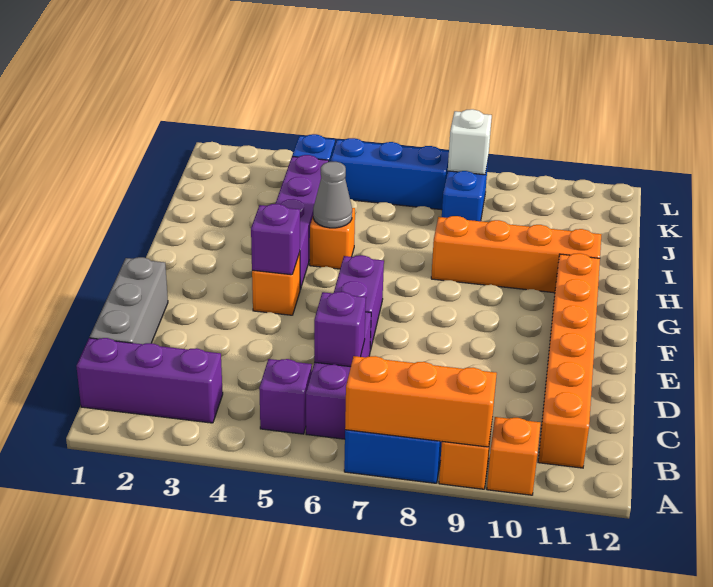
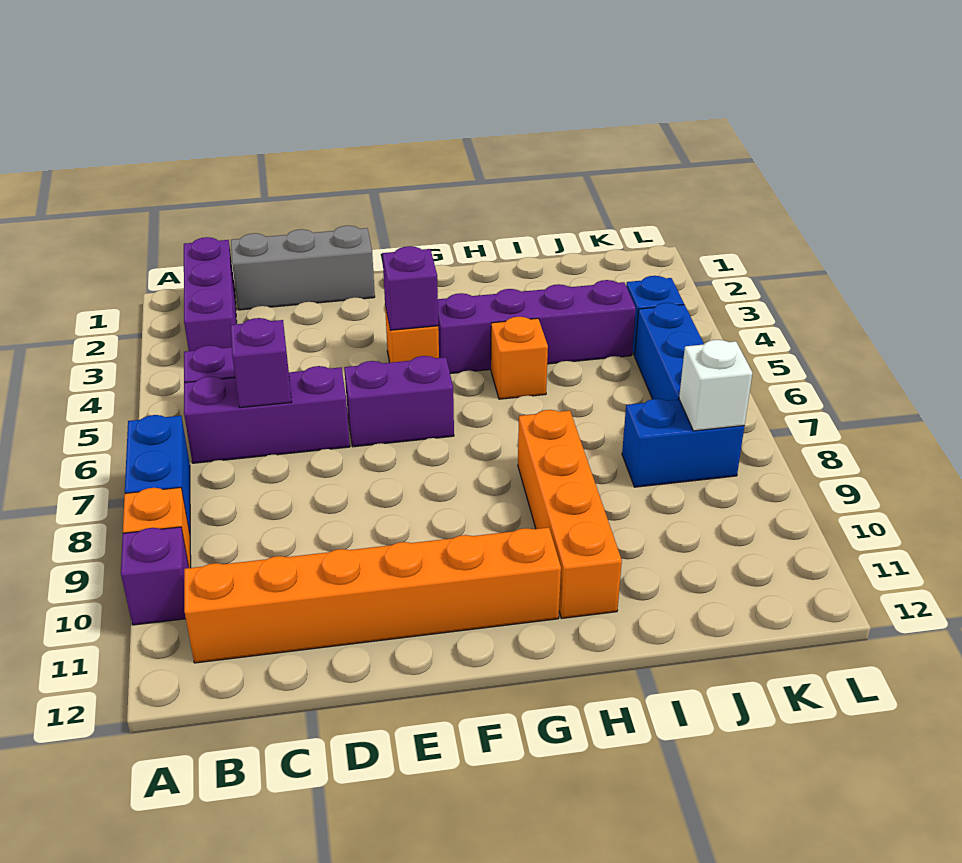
orange 1x3 brick [345,356,497,447] -> none
orange 1x1 brick [487,417,541,495] -> purple 1x1 brick [121,527,189,625]
grey 1x1 cone [313,162,352,228] -> none

